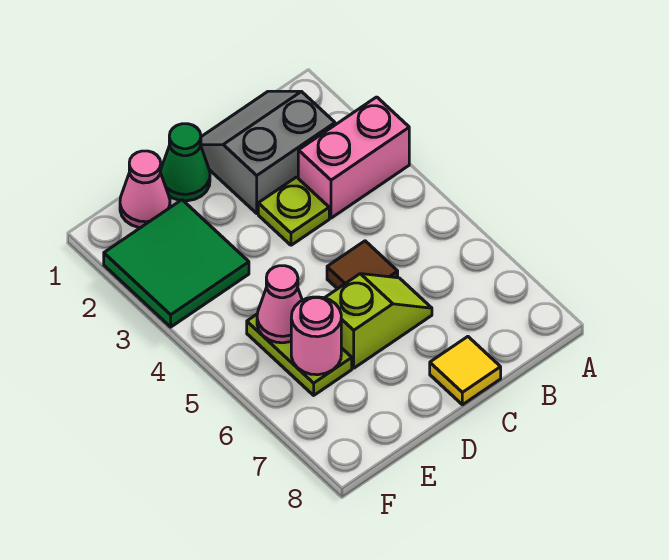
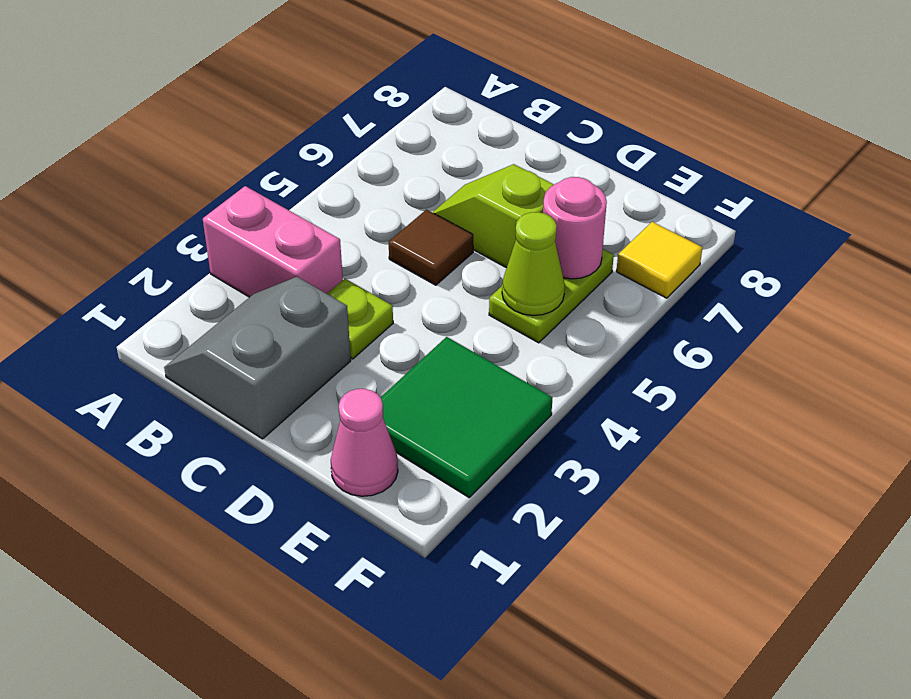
grey 2x2 slope [201,91,335,213] -> grey 2x2 slope turned to [164,277,351,439]
yellow 1x1 tile [430,337,501,405] -> yellow 1x1 tile moved to [616,222,703,298]
green 1x1 cone [160,124,210,201] -> none
pink 1x1 cone [257,266,302,343] -> lime 1x1 cone [502,212,565,315]

